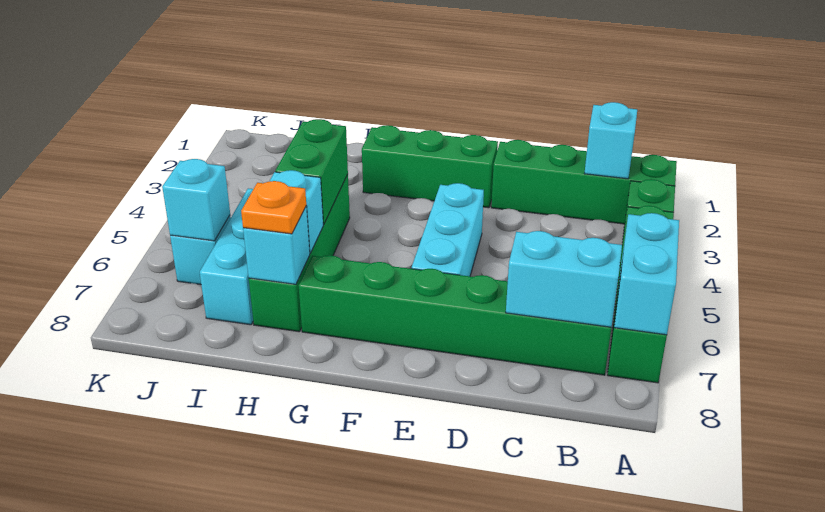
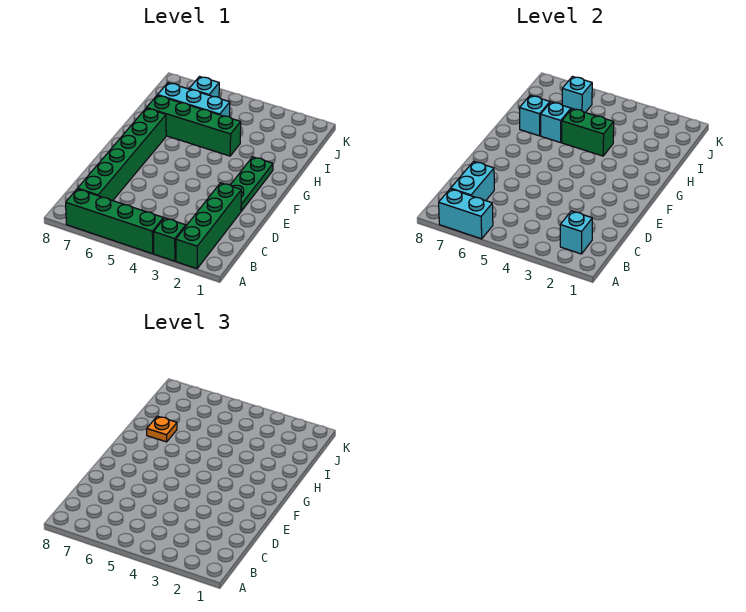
green 1x3 brick [362,125,498,208] -> green 1x3 plate [231,157,273,211]
cyan 1x3 brick [412,183,484,276] -> none

